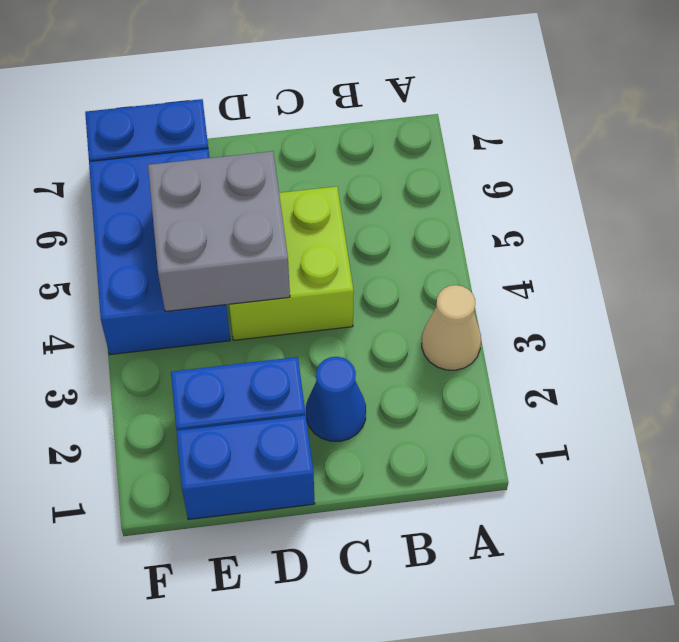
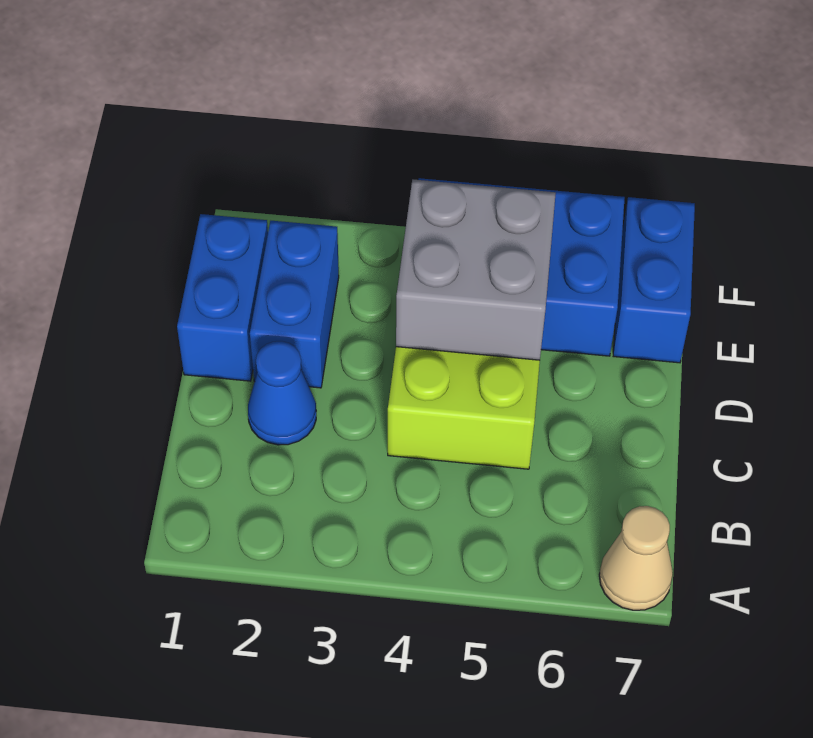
tan 1x1 cone [422,285,481,370] -> tan 1x1 cone moved to [599,506,673,610]

